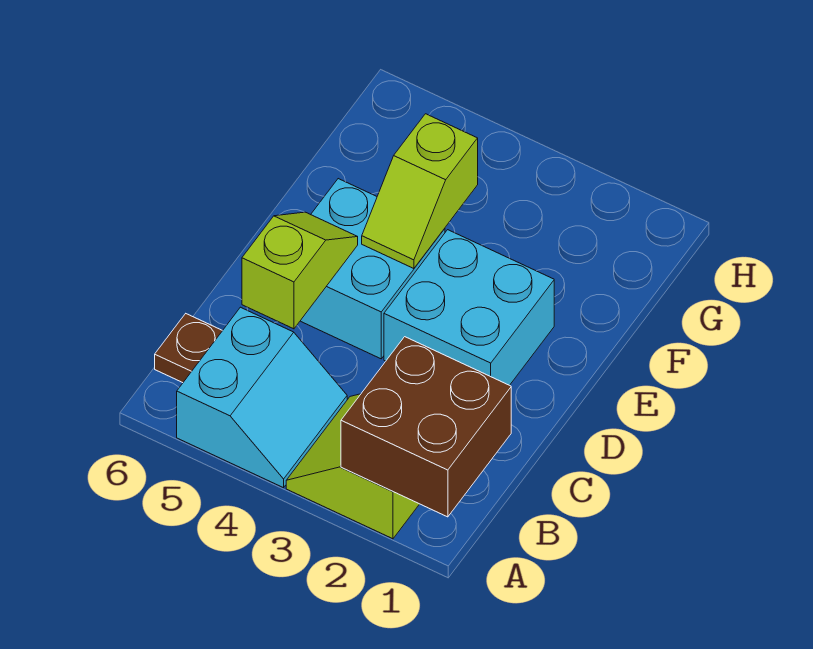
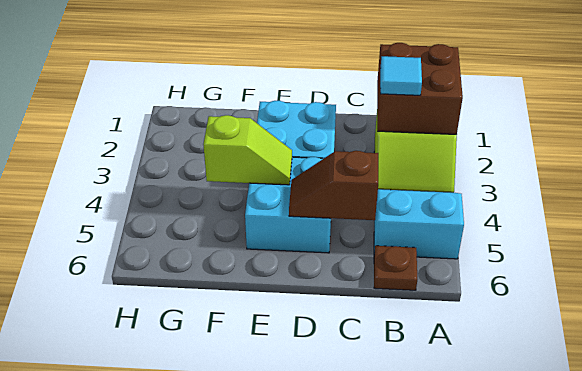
none -> cyan 1x1 tile [380,56,422,95]
lime 1x2 slope [242,212,358,329] -> brown 1x2 slope [289,151,378,220]

